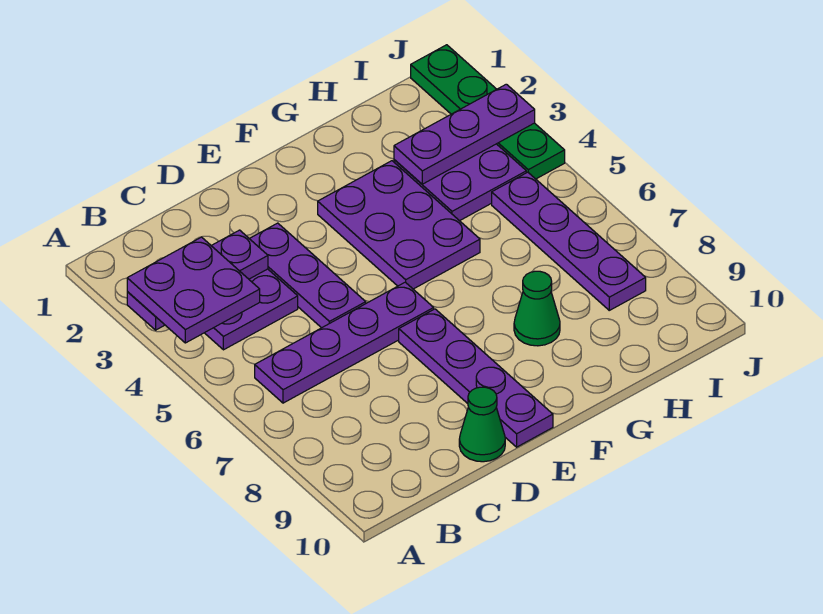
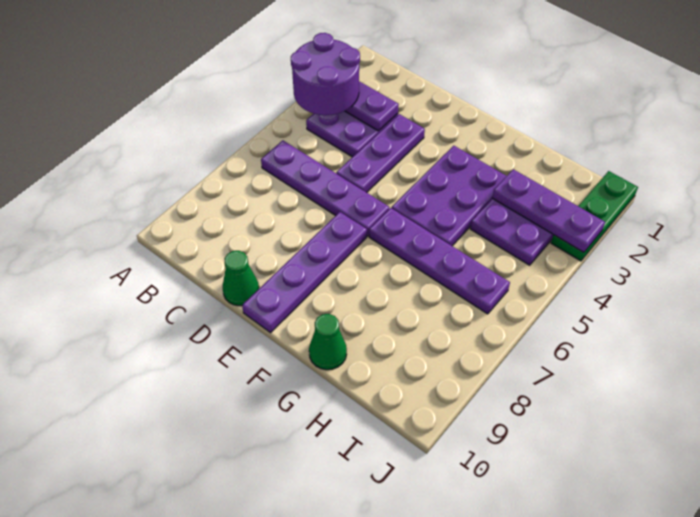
purple 2x2 plate [127,237,260,343] -> purple 2x2 round brick [291,33,360,115]
green 1x1 cone [514,271,560,346] -> green 1x1 cone moved to [309,314,347,370]
purple 1x4 plate [492,172,646,310] -> purple 1x4 plate turned to [369,208,510,314]
green 1x4 plate [411,45,565,179] -> green 1x3 plate [551,171,638,261]

